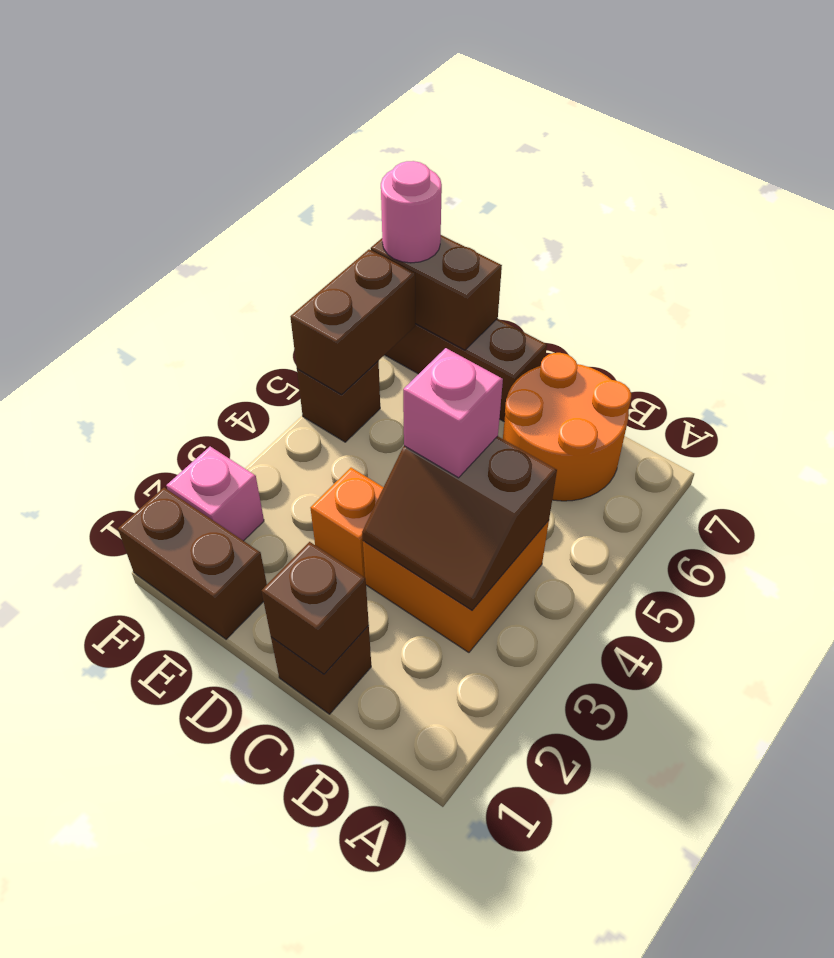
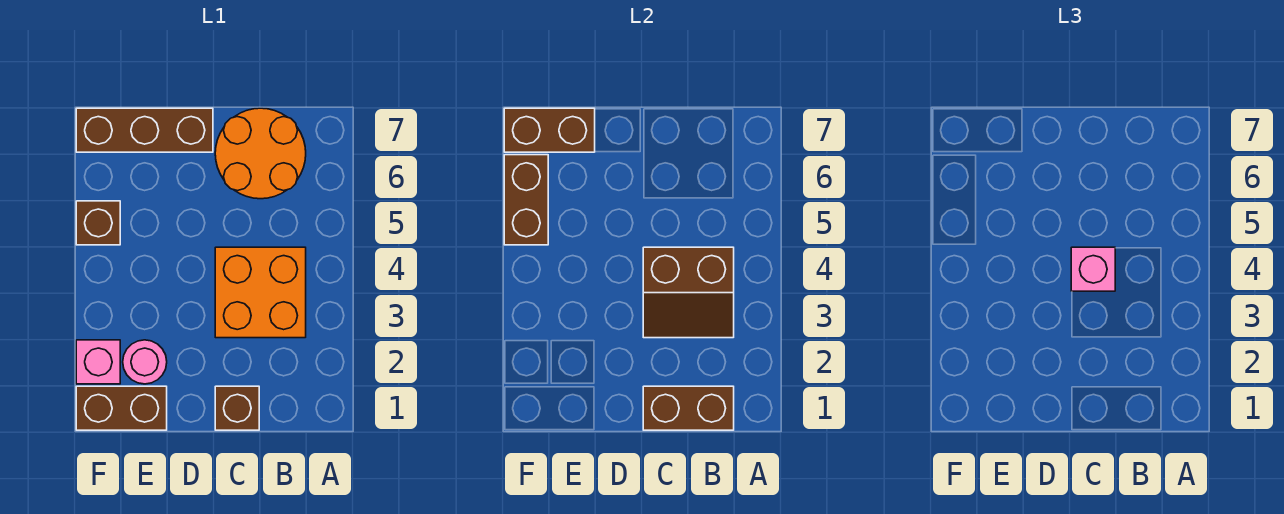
brown 1x1 brick [262,542,369,674] -> brown 1x2 brick [643,386,734,430]
orange 1x1 brick [311,468,384,578] -> none
pink 1x1 round brick [381,161,442,263] -> pink 1x1 round brick moved to [123,340,167,384]

